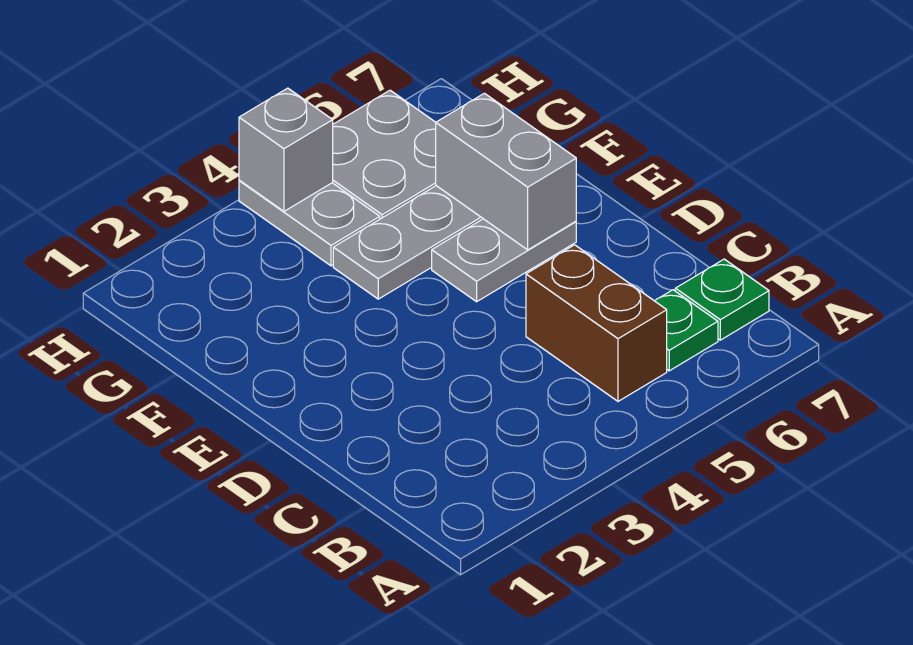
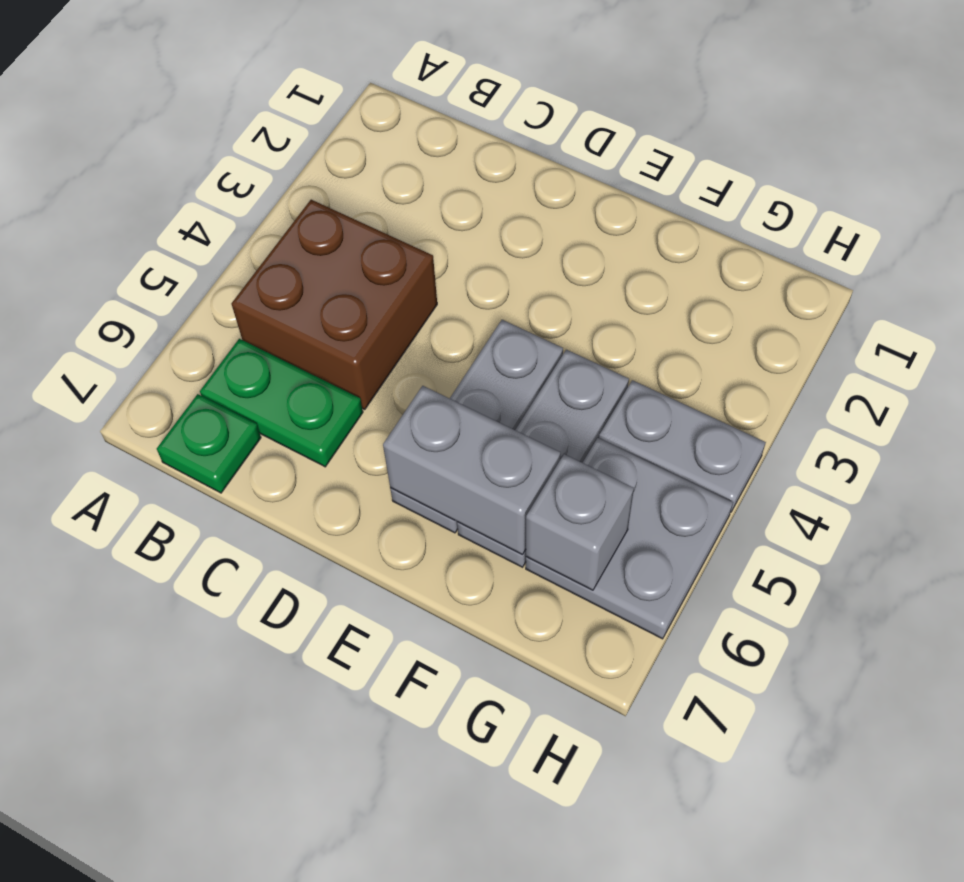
brown 1x2 brick [526,245,667,401] -> brown 2x2 brick [231,200,437,409]
green 1x1 plate [655,290,718,371] -> green 1x2 plate [200,339,363,467]
grey 1x2 plate [432,219,576,302] -> grey 1x3 plate [390,320,563,533]
grey 1x1 brick [239,88,333,211] -> grey 1x1 brick moved to [526,454,634,590]

